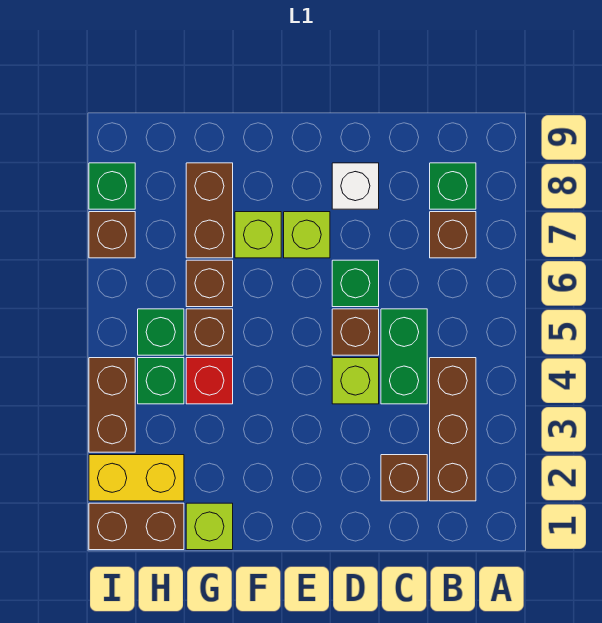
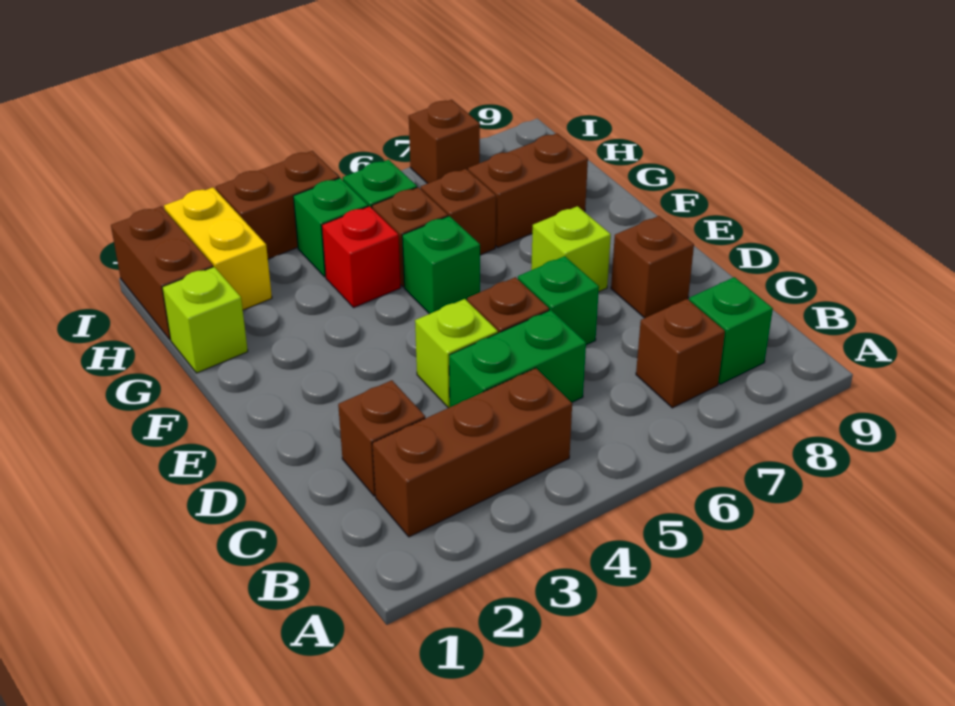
white 1x1 brick [332,163,379,209] -> brown 1x1 brick [611,216,694,318]
lime 1x1 brick [235,212,281,258] -> none
green 1x1 brick [89,163,135,209] -> green 1x1 brick moved to [402,216,480,314]

